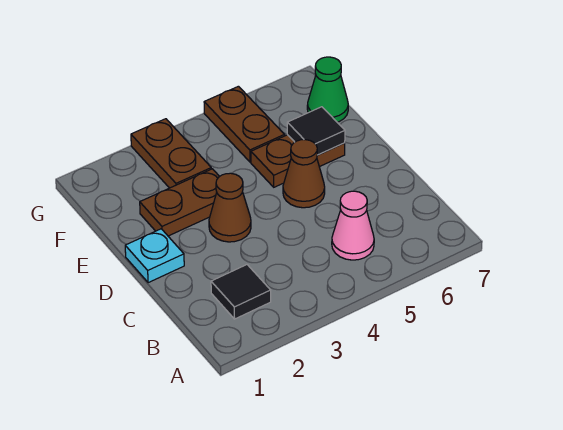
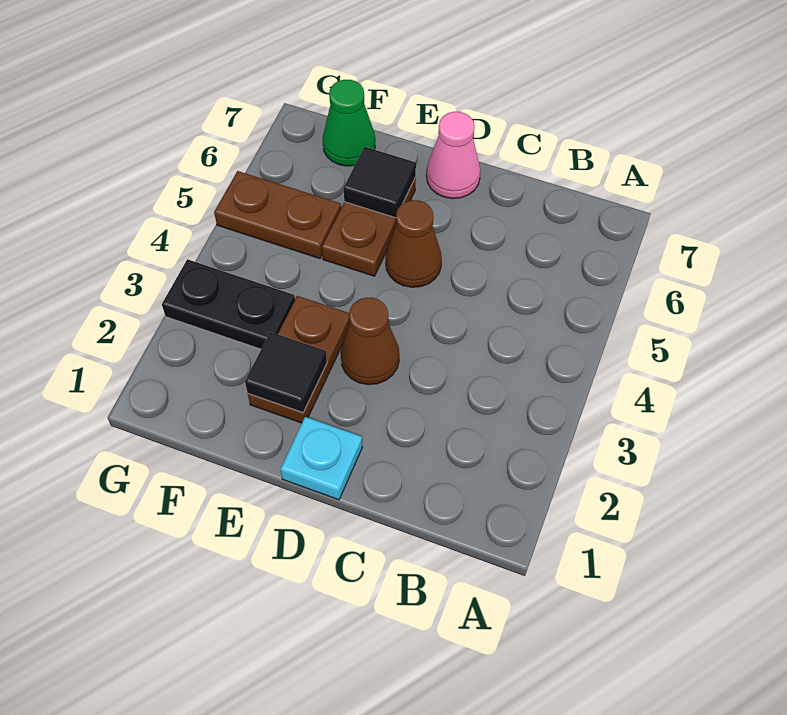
black 1x1 tile [211,265,271,319] -> black 1x1 tile moved to [245,332,327,413]
pink 1x1 cone [332,191,374,260] -> pink 1x1 cone moved to [426,112,480,199]
brown 1x2 plate [131,119,211,188] -> black 1x2 plate [162,259,295,349]

